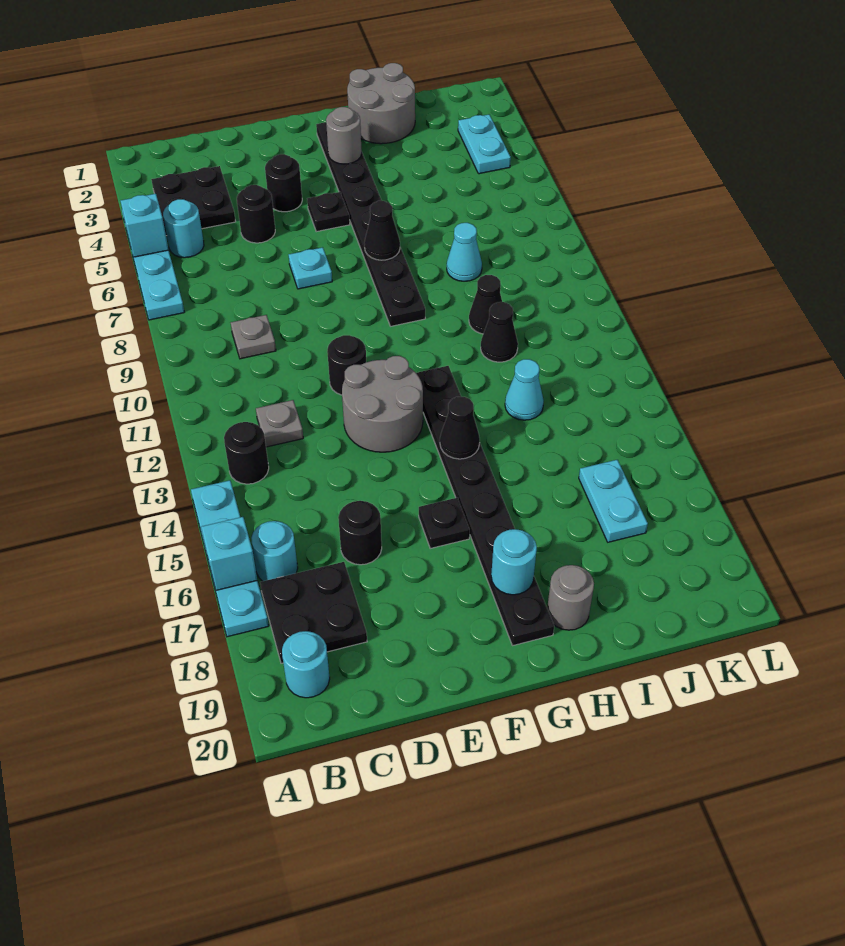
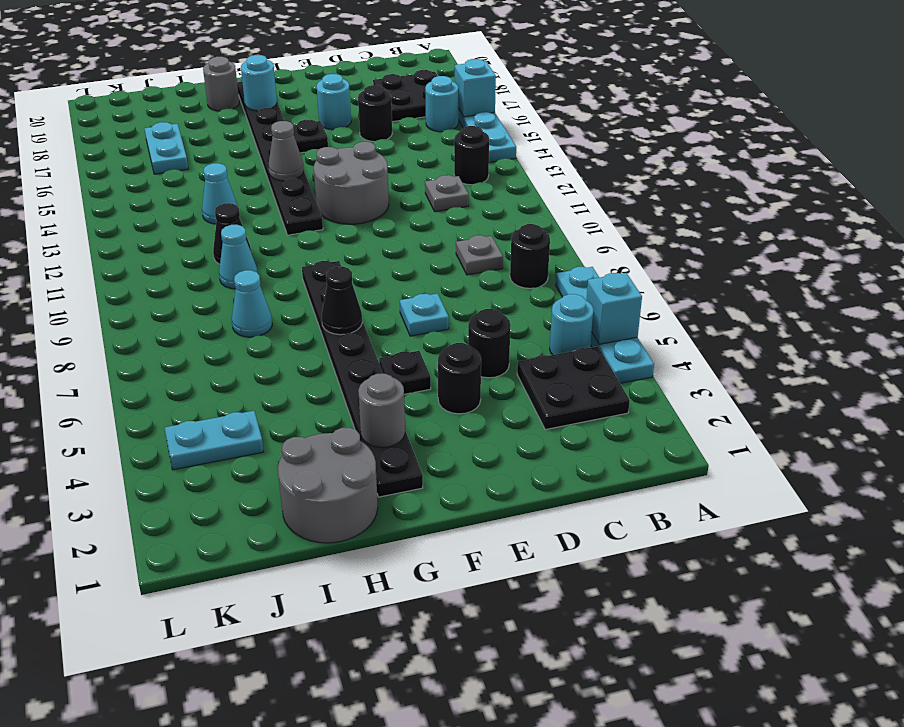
cyan 1x1 round brick [282,631,330,698] -> cyan 1x1 round brick moved to [317,74,351,130]
black 1x1 round brick [327,335,366,395] -> black 1x1 round brick moved to [510,224,550,288]
black 1x1 cone [440,397,480,459] -> grey 1x1 cone [268,121,304,181]
black 1x1 cone [469,275,502,334] -> cyan 1x1 cone [219,225,258,289]
cyan 1x2 plate [458,115,511,174] -> cyan 1x2 plate turned to [165,411,264,470]

